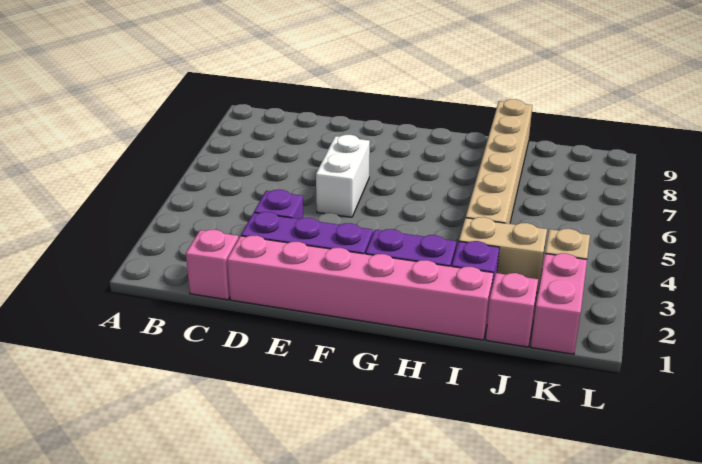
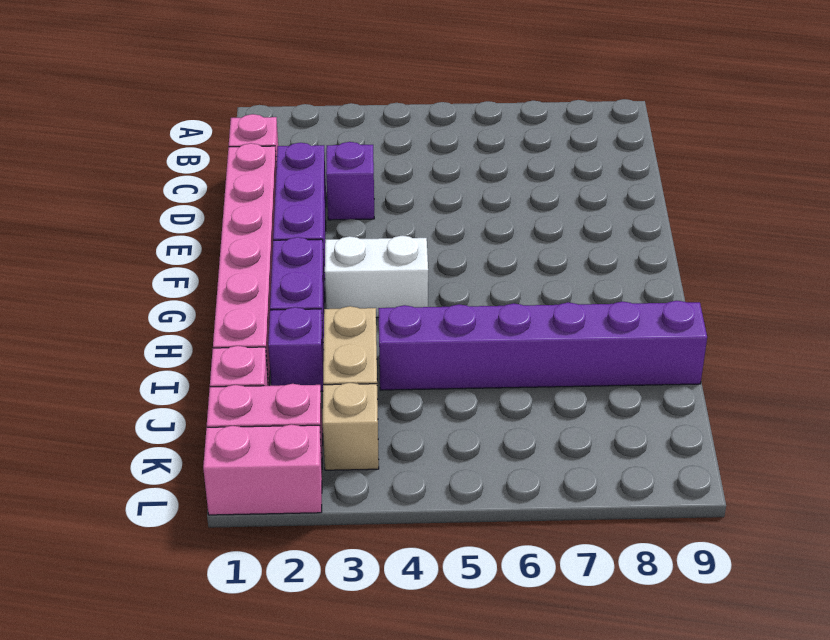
white 1x2 brick [316,135,370,217] -> white 1x2 brick moved to [325,236,428,318]
tan 1x6 brick [466,99,532,224] -> purple 1x6 brick [378,301,707,390]
none -> pink 1x2 brick [203,424,322,515]

